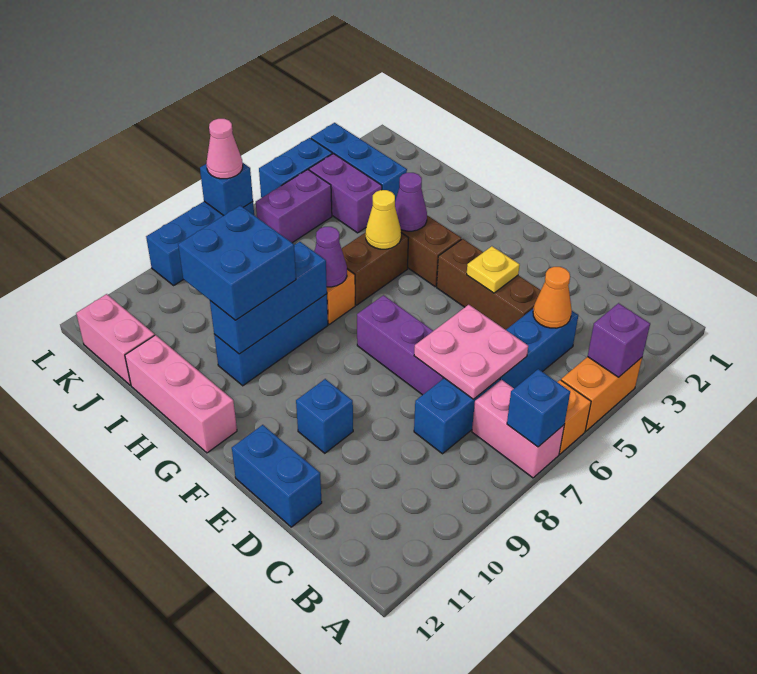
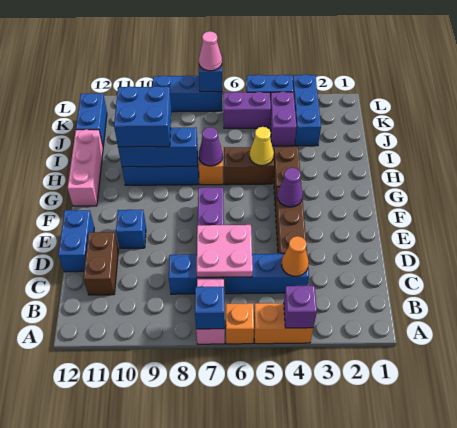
none -> brown 1x2 brick [83,232,118,295]
yellow 1x1 plate [467,246,520,293] -> none
purple 1x1 cone [395,173,427,231] -> purple 1x1 cone moved to [277,168,303,207]
pink 1x2 brick [76,294,155,385] -> blue 1x2 brick [76,93,107,146]

